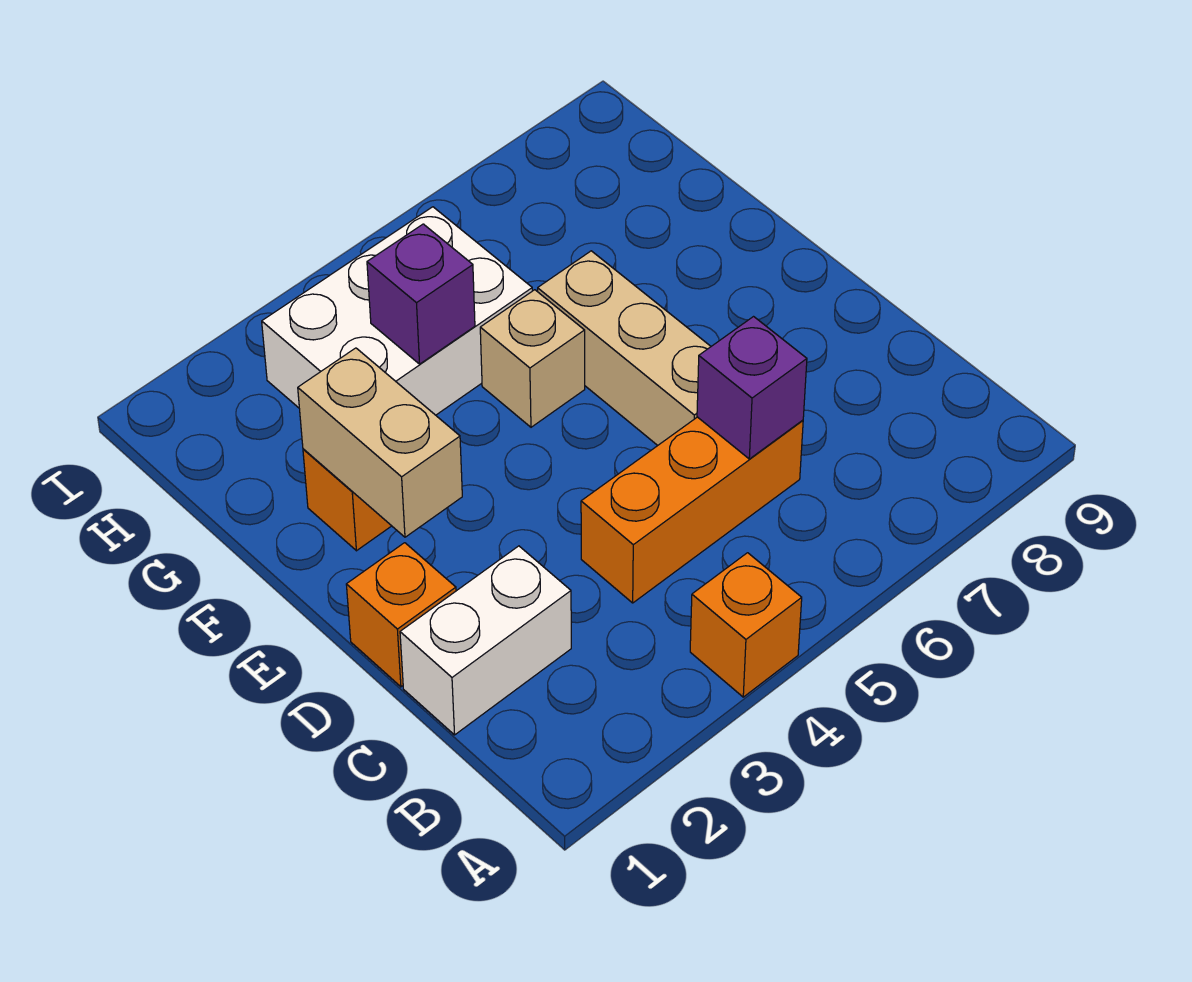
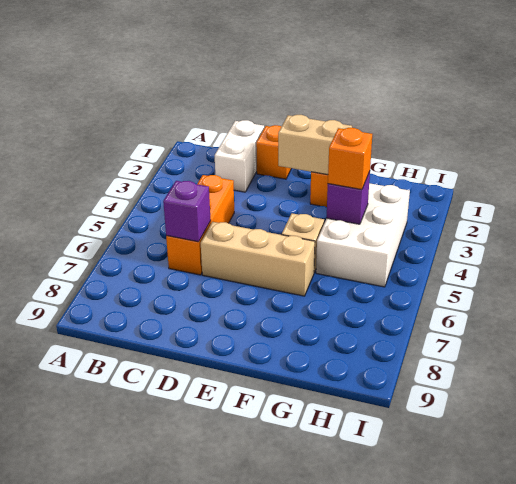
orange 1x1 brick [690,553,802,697] -> orange 1x1 brick moved to [328,128,372,190]

